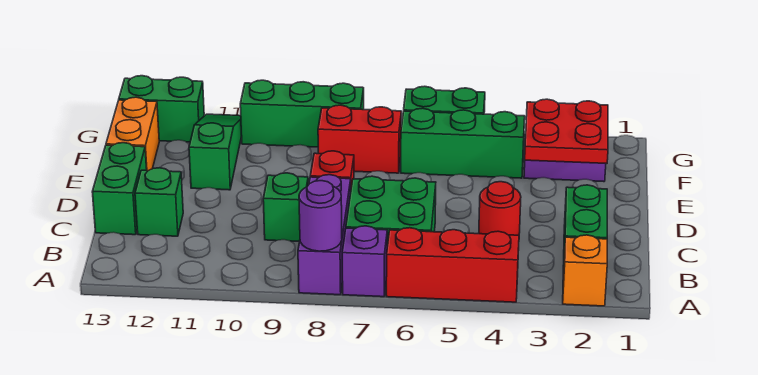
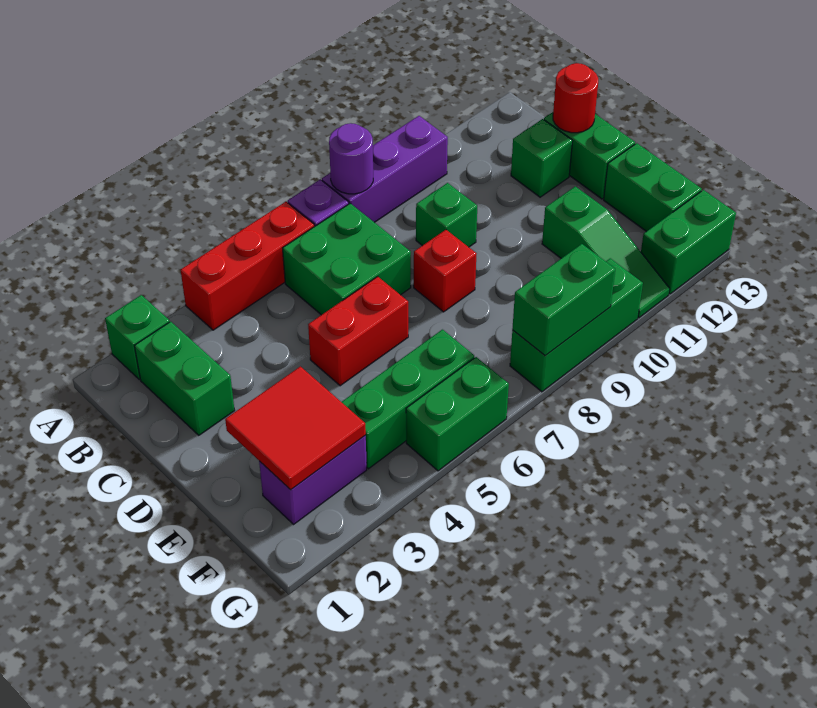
orange 1x1 brick [563,235,607,306] -> green 1x1 brick [105,295,170,380]
purple 1x3 brick [298,175,351,295] -> purple 1x3 brick turned to [322,116,448,222]
red 1x1 round brick [479,182,521,235] -> red 1x1 round brick moved to [553,63,598,133]
red 2x2 plate [525,99,608,164] -> red 2x2 tile [225,367,366,490]
orange 1x2 brick [106,97,159,171] -> green 1x2 brick [604,143,702,232]
red 1x2 brick [318,105,401,173] -> red 1x2 brick moved to [308,277,408,386]
none -> green 1x2 brick [512,244,615,356]

